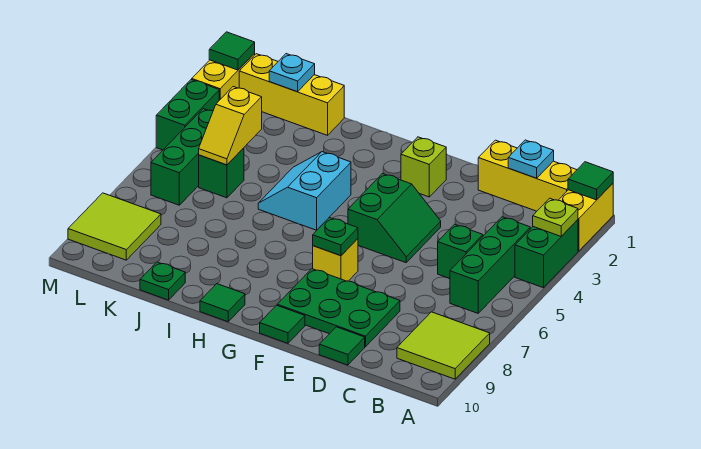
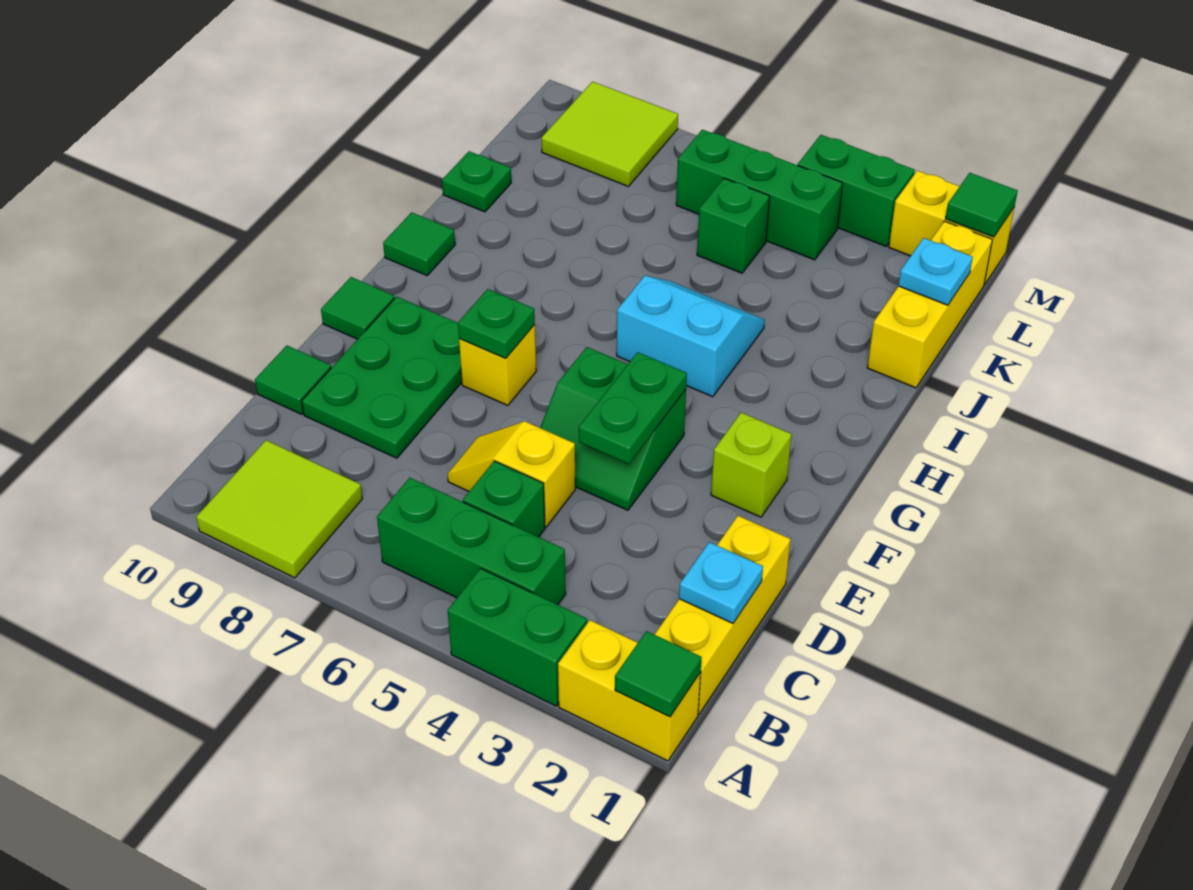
lime 1x1 plate [533,198,578,236] -> none
none -> green 1x2 plate [579,352,687,464]
yellow 1x2 slope [199,87,262,165] -> yellow 1x2 slope moved to [448,421,575,527]

